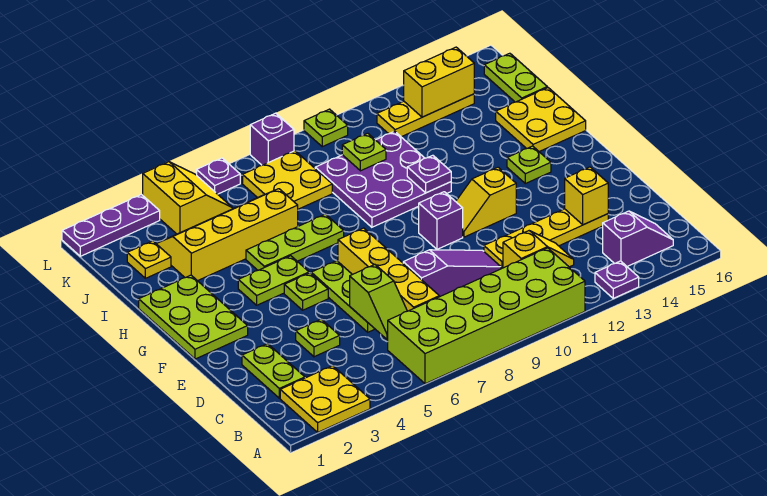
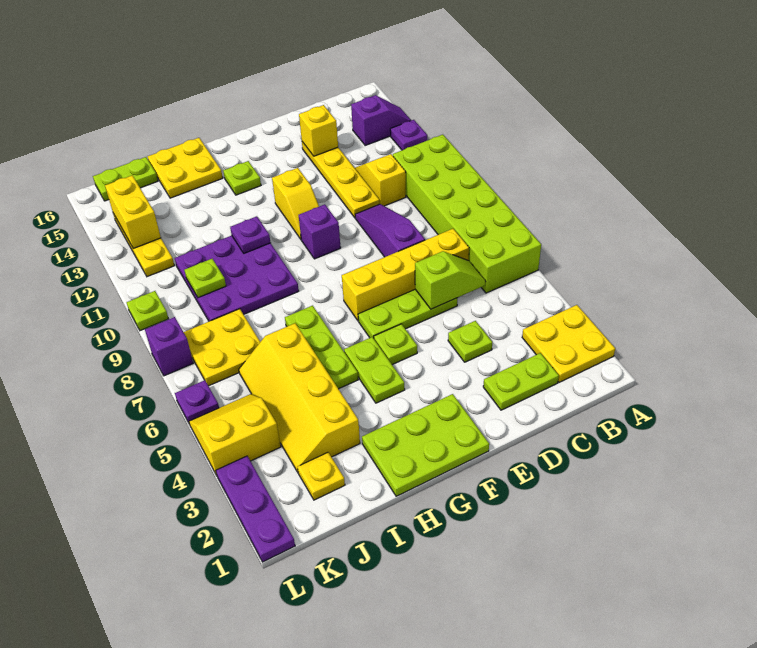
purple 1x2 slope [603,211,673,266] -> purple 1x2 slope turned to [351,95,411,145]

